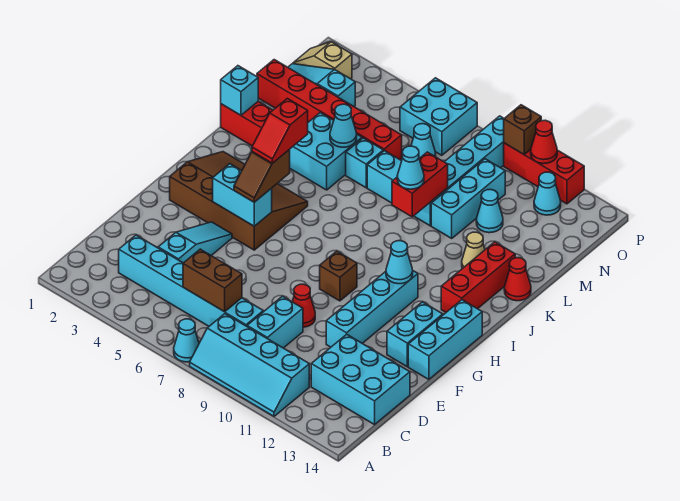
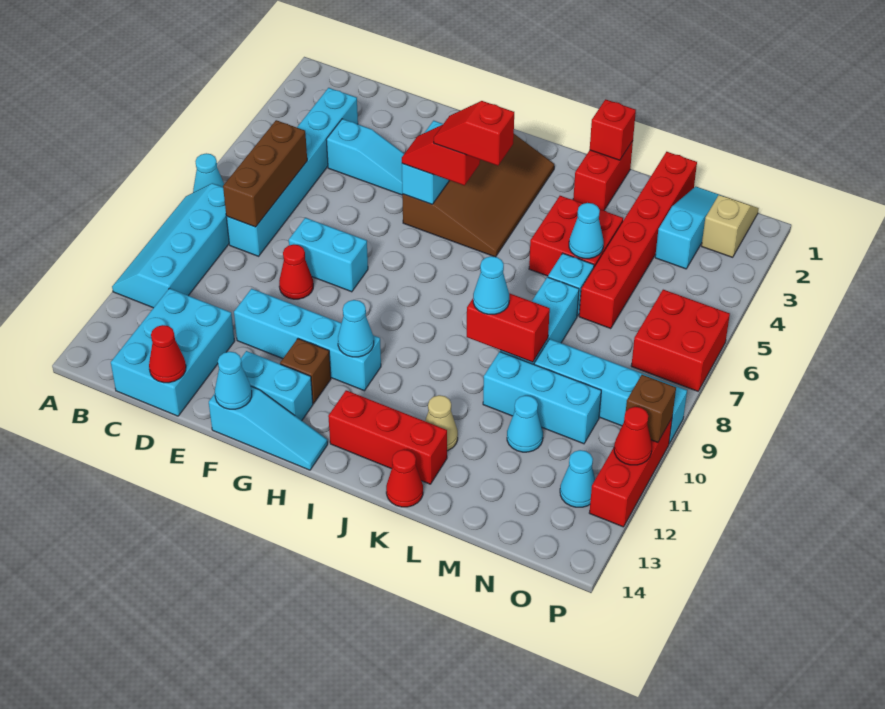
brown 1x2 brick [183,249,242,312] -> brown 1x3 brick [223,120,307,227]
cyan 1x2 brick [247,296,303,348] -> cyan 1x2 brick moved to [289,218,368,292]
none -> red 1x1 cone [149,325,186,383]
cyan 1x3 brick [408,300,482,379] -> cyan 1x3 slope [209,386,328,470]
brown 1x2 slope [234,150,290,202] -> red 1x2 slope [402,125,480,185]
brown 1x1 brick [320,251,357,301] -> brown 1x1 brick moved to [280,339,331,403]
cyan 1x1 brick [221,66,258,115] -> red 1x1 brick [590,99,636,160]
cyan 2x2 brick [289,113,362,190] -> red 2x2 brick [529,196,623,276]
cyan 1x1 cone [411,124,436,158] -> cyan 1x1 cone moved to [215,352,252,409]
cyan 2x2 brick [400,78,477,155] -> red 2x2 brick [631,290,730,391]

